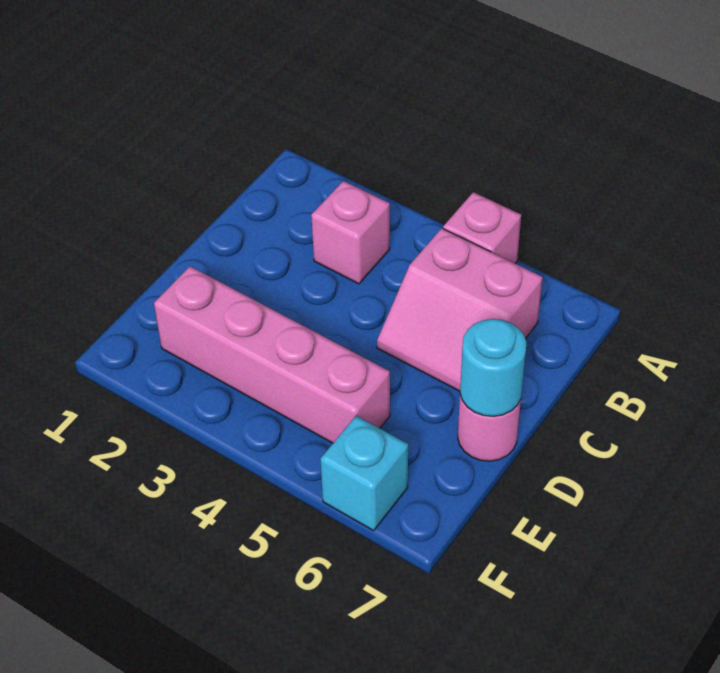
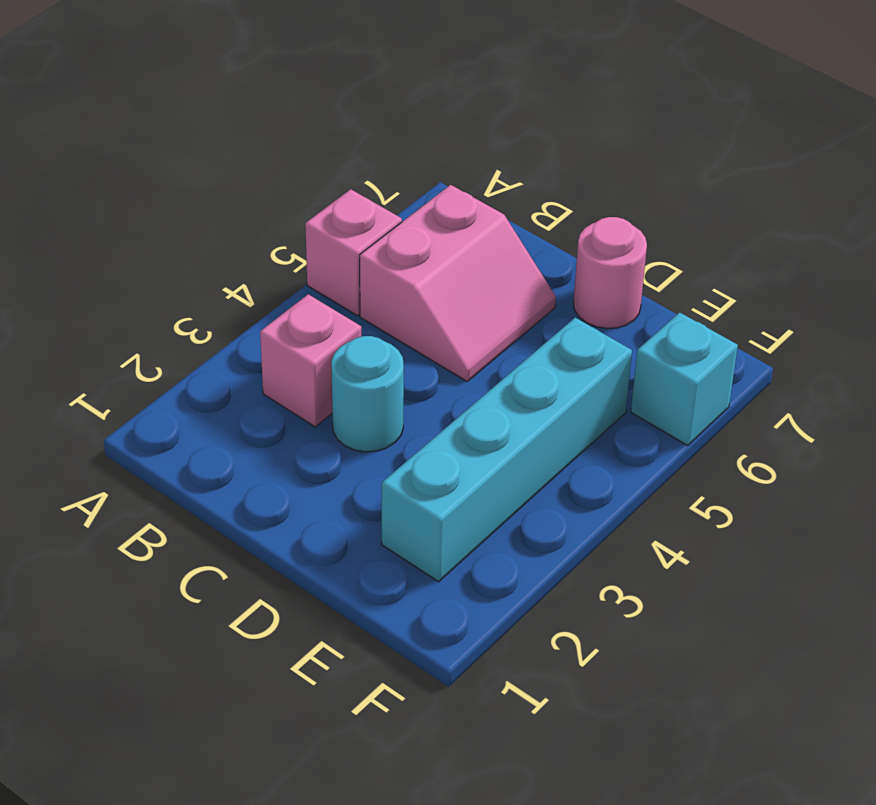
cyan 1x1 round brick [460,319,527,417] -> cyan 1x1 round brick moved to [331,336,404,452]
pink 1x4 brick [154,266,390,443] -> cyan 1x4 brick [382,318,632,582]

